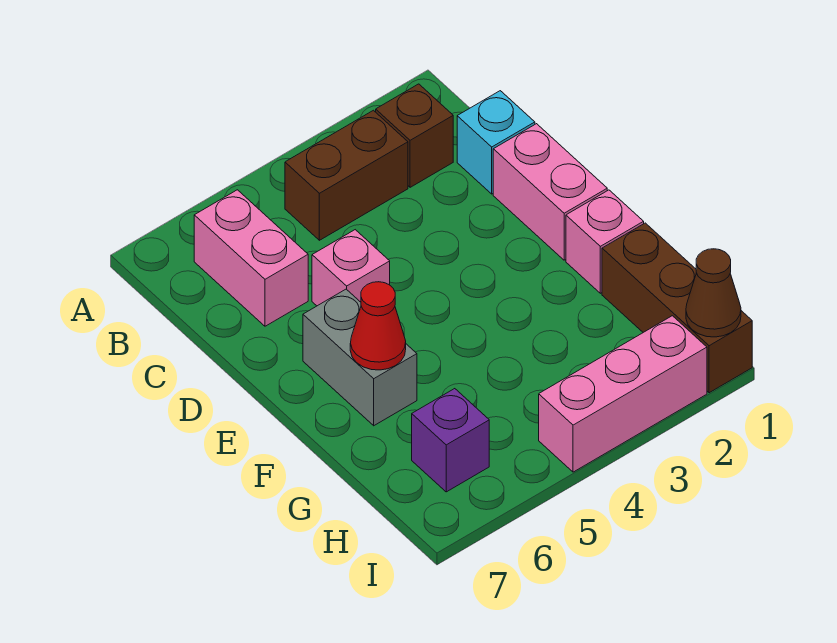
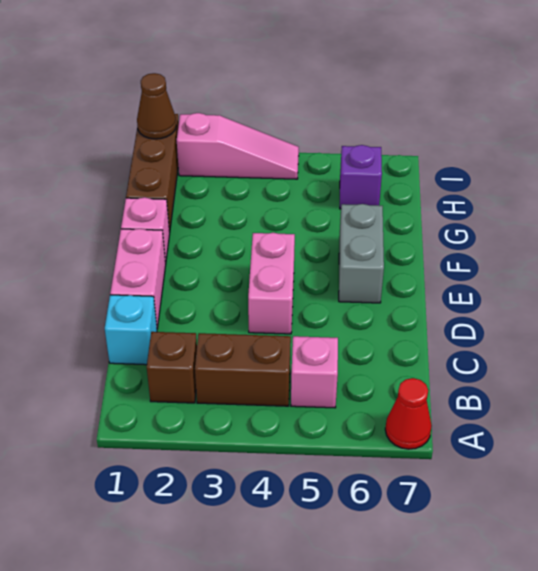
pink 1x2 brick [194,190,308,326] -> pink 1x2 brick moved to [248,233,295,334]
pink 1x1 brick [312,230,390,306] -> pink 1x1 brick moved to [291,336,338,408]
red 1x1 cone [350,282,406,370] -> red 1x1 cone moved to [385,378,432,449]
pink 1x3 brick [539,316,707,472] -> pink 1x3 slope [177,113,299,179]

